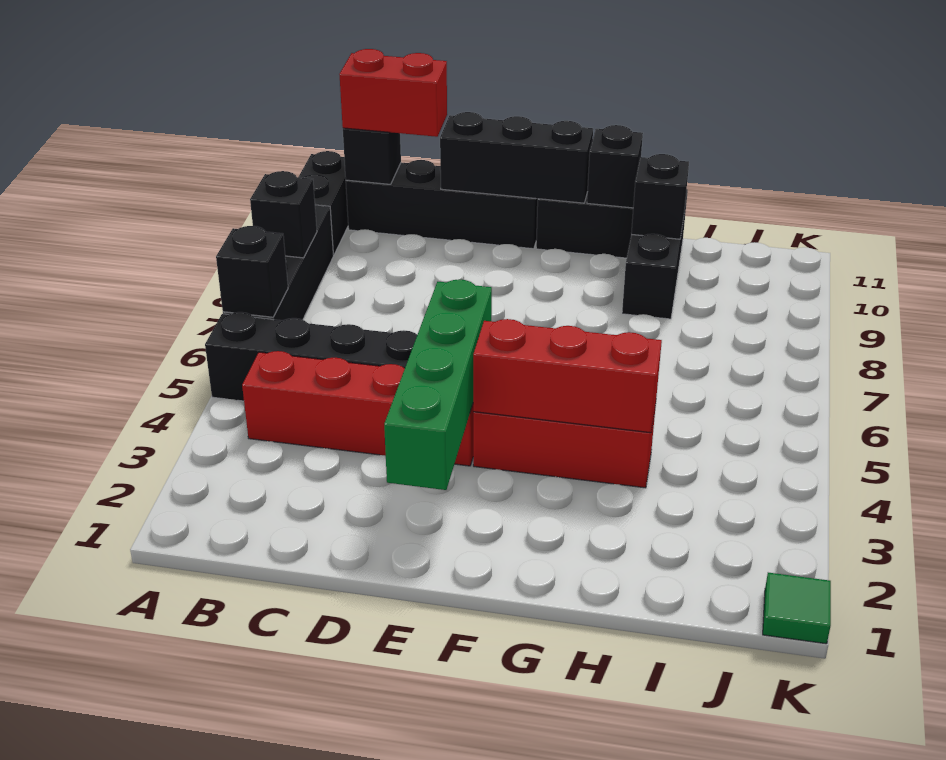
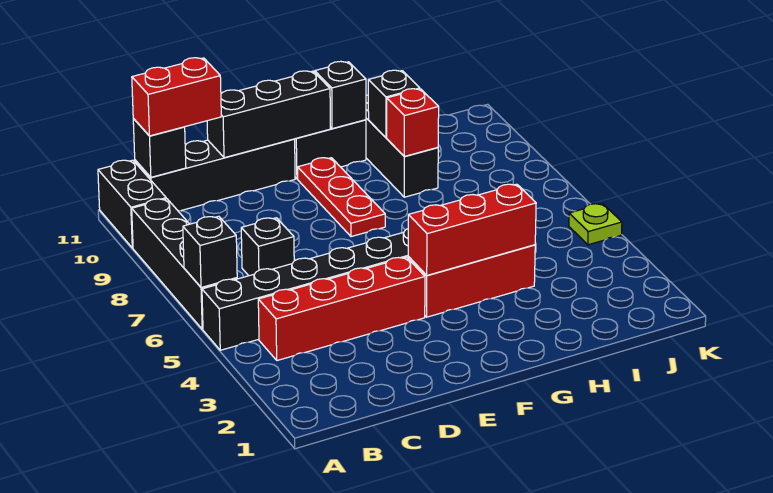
black 1x1 brick [250,171,317,258] -> black 1x1 brick moved to [241,218,294,276]
green 1x4 brick [384,279,492,490] -> none
none -> red 1x3 plate [298,158,385,237]
none -> red 1x1 brick [387,89,439,157]
green 1x1 tile [763,573,831,644] -> none
none -> lime 1x1 plate [569,204,622,245]

